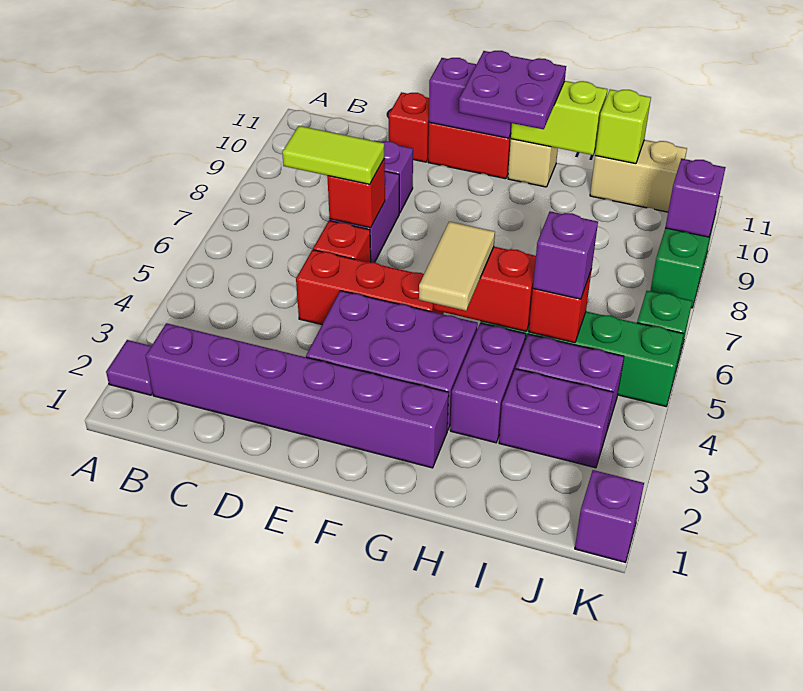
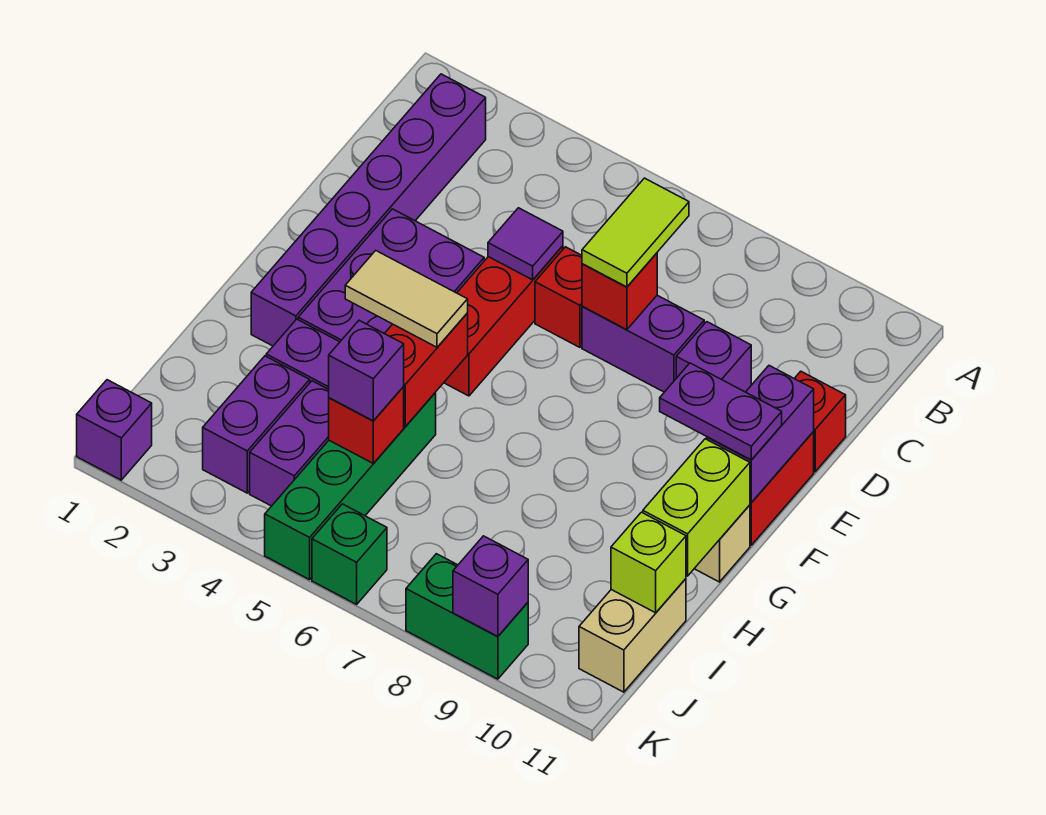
purple 1x1 tile [106,340,153,395] -> purple 1x1 tile moved to [488,208,563,280]
purple 2x2 plate [459,51,566,129] -> purple 1x2 plate [660,363,782,460]

